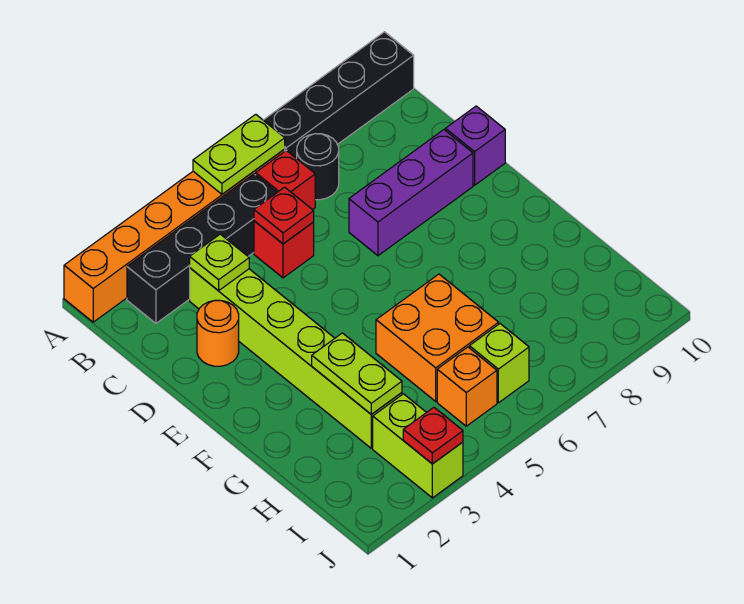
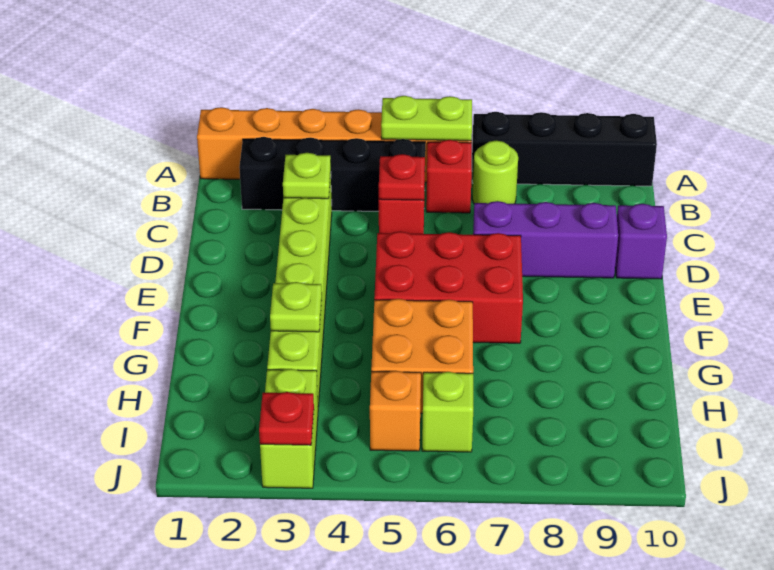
black 1x1 round brick [297,134,339,200] -> lime 1x1 round brick [472,140,518,204]
orange 1x1 round brick [197,300,239,366] -> none
none -> red 2x3 brick [374,231,523,343]
lime 1x2 plate [312,333,402,414] -> lime 1x1 plate [270,282,322,332]

